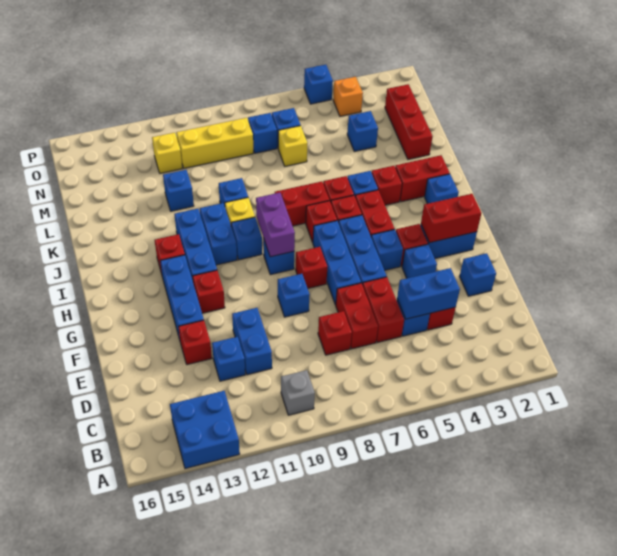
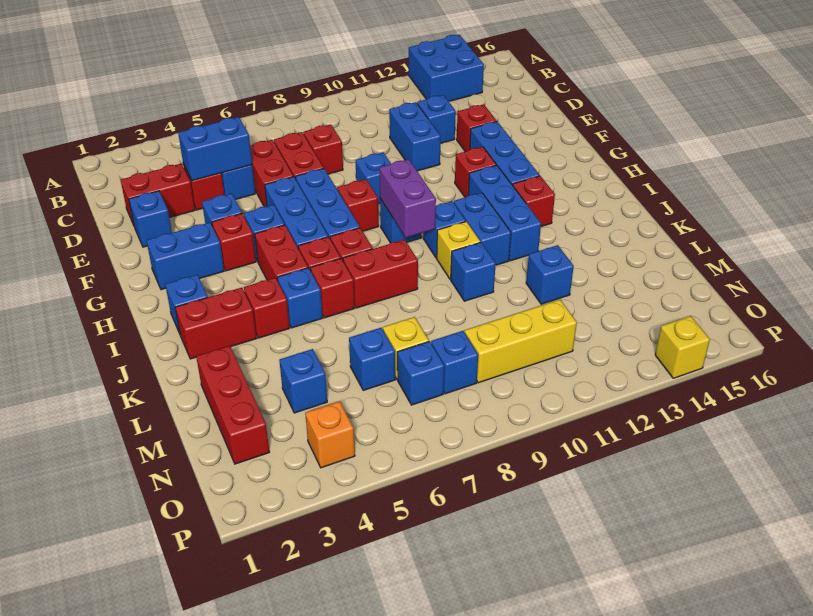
grey 1x1 brick [281,370,315,415] -> none
red 1x2 brick [421,194,481,243] -> red 1x2 brick moved to [120,164,195,225]
yellow 1x1 brick [152,133,182,173] -> yellow 1x1 brick moved to [655,316,710,378]
blue 1x1 brick [304,65,333,104] -> blue 1x1 brick moved to [349,328,395,390]

